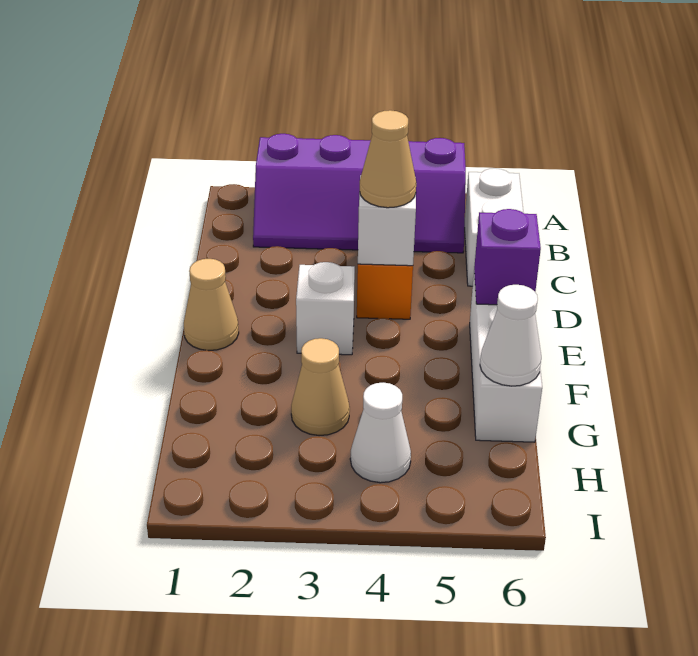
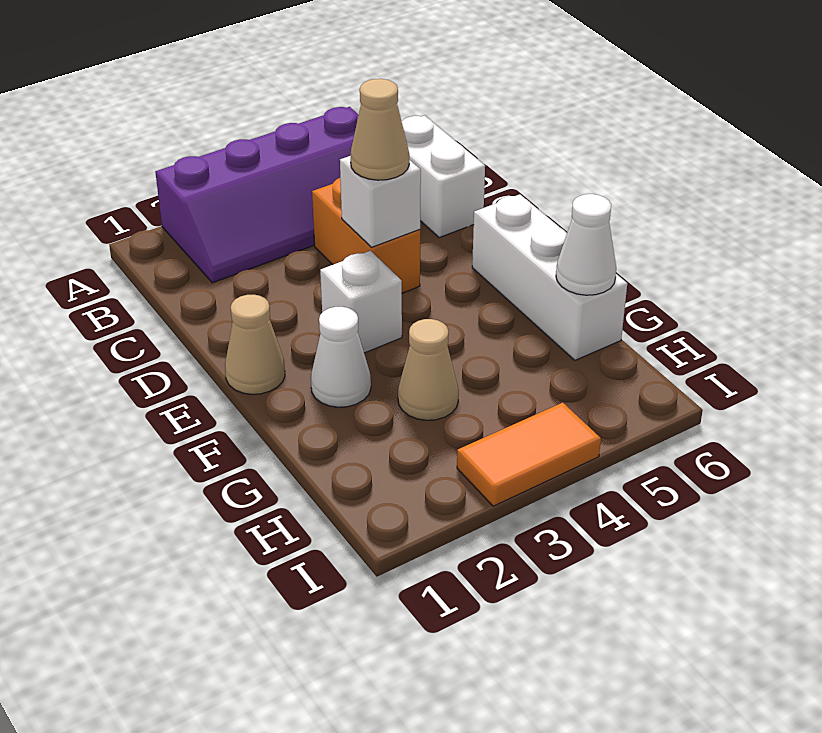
purple 1x1 brick [474,209,541,305] -> none
white 1x1 cone [350,383,411,483] -> white 1x1 cone moved to [311,307,371,407]
none -> orange 1x2 tile [457,403,601,506]

